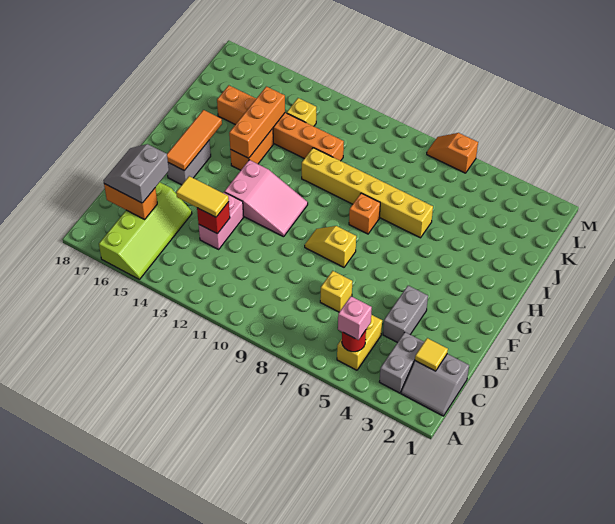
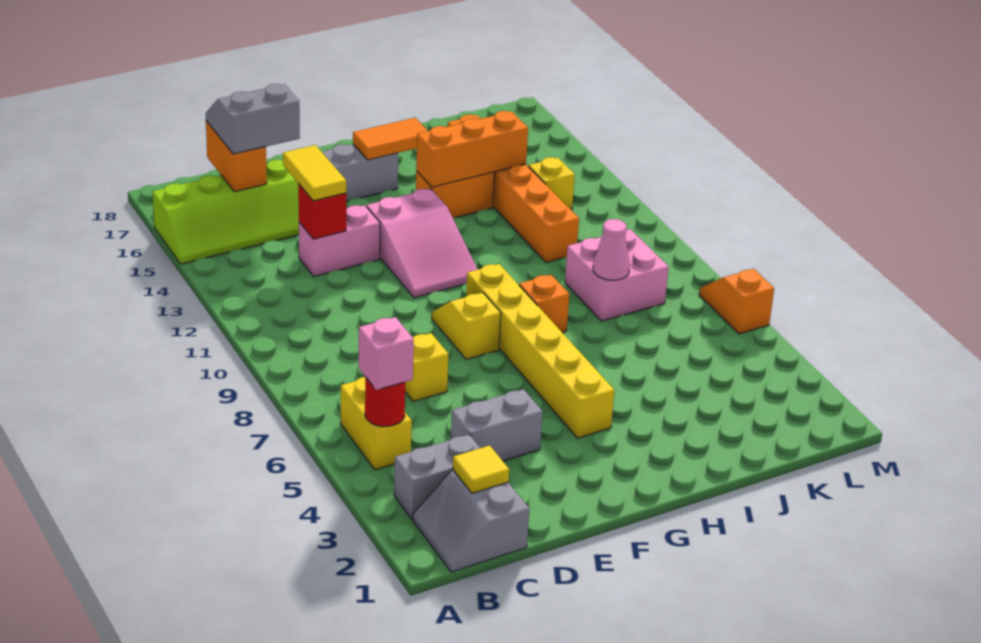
yellow 1x2 brick [337,315,382,370] -> yellow 1x2 brick turned to [341,377,412,470]
orange 1x3 tile [167,110,222,171] -> orange 1x2 tile [353,118,428,160]
yellow 1x6 brick [302,148,433,238] -> yellow 1x6 brick moved to [466,264,614,438]
none -> pink 2x2 brick [565,229,669,321]
none -> pink 1x1 cone [593,219,630,280]

